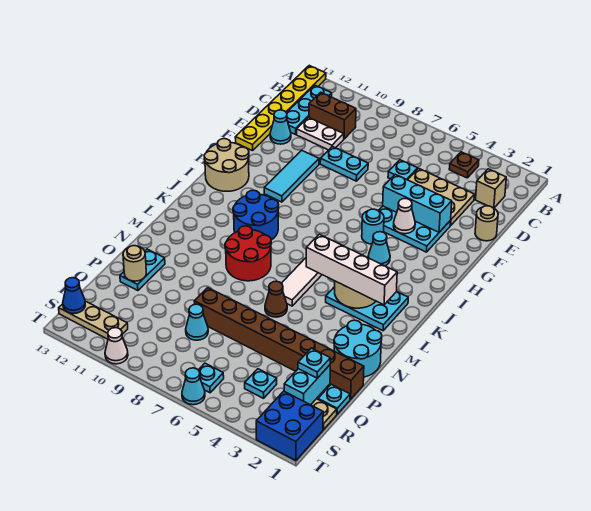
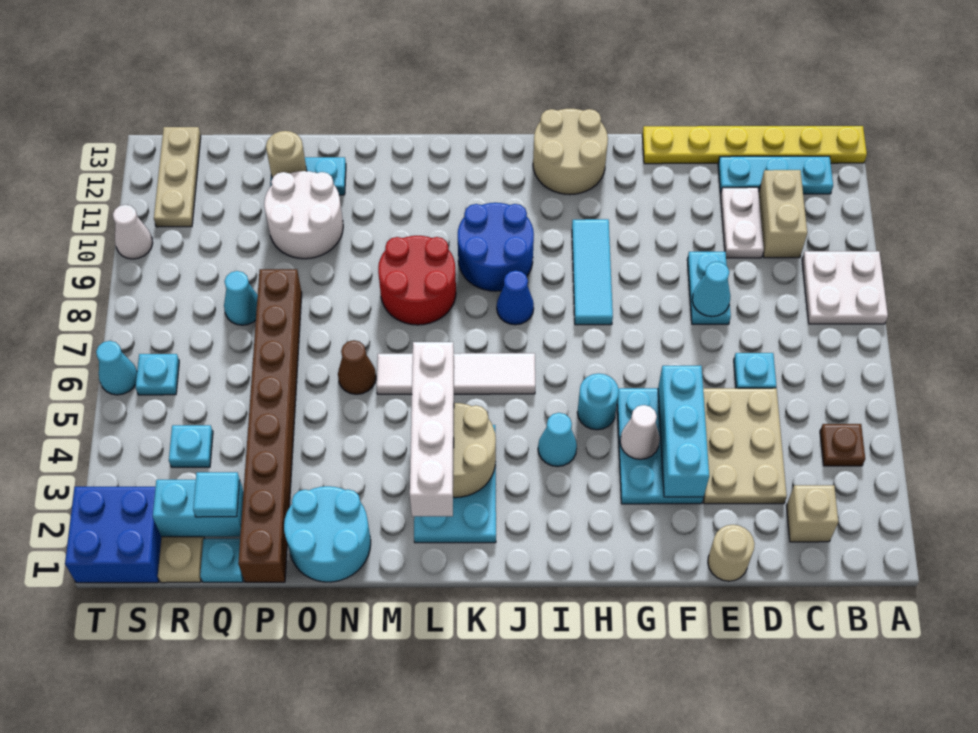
none -> white 2x2 plate [802,251,888,324]
brown 1x2 brick [309,92,356,139] -> tan 1x2 brick [759,170,807,258]
cyan 1x1 cone [270,110,291,144] -> cyan 1x1 cone moved to [692,262,730,317]
cyan 1x3 tile [264,150,319,202] -> cyan 1x3 tile turned to [572,219,613,325]
none -> white 2x2 round brick [264,171,343,259]
cyan 1x1 plate [298,348,330,378] -> cyan 1x1 tile [193,472,240,517]
blue 1x1 cone [63,278,85,313] -> blue 1x1 cone moved to [497,270,534,325]

